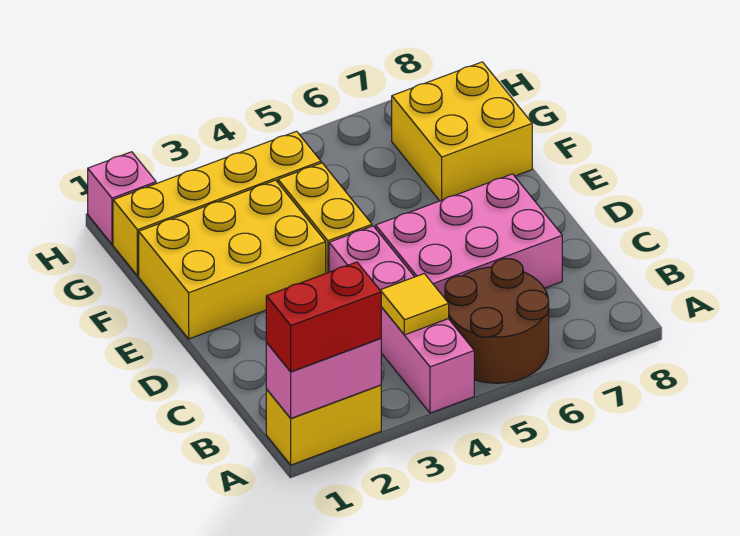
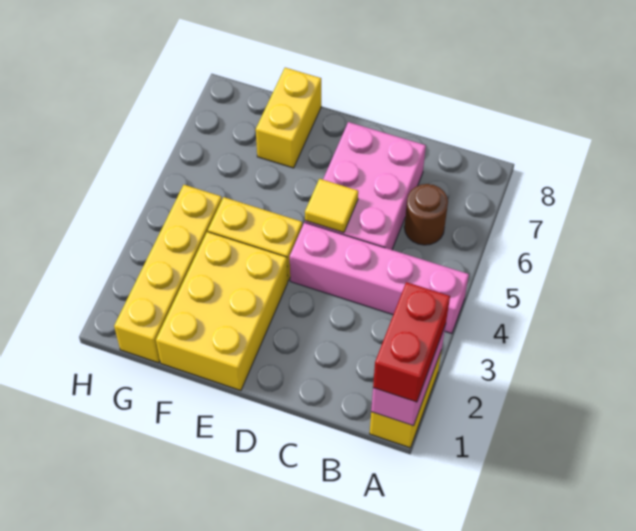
brown 2x2 round brick [445,259,549,383] -> brown 1x1 round brick [404,184,448,245]
yellow 1x1 tile [380,274,449,335] -> yellow 1x1 tile moved to [305,179,358,233]
yellow 2x2 brick [392,62,532,201] -> yellow 1x2 brick [256,68,321,168]
pink 1x1 brick [88,152,156,244] -> none

